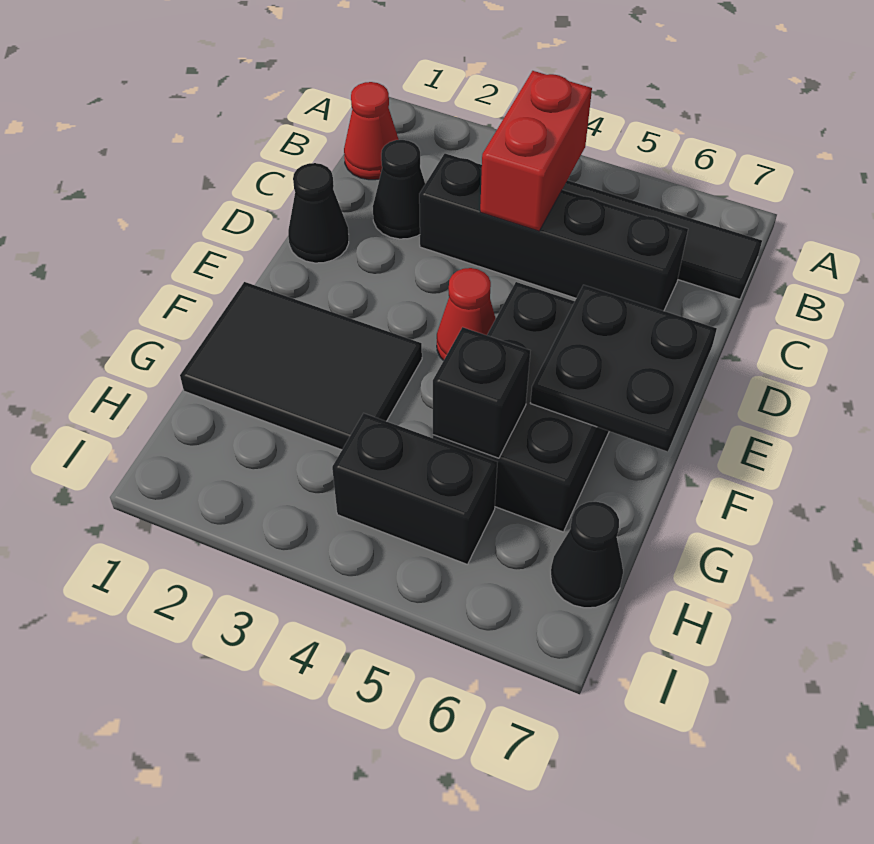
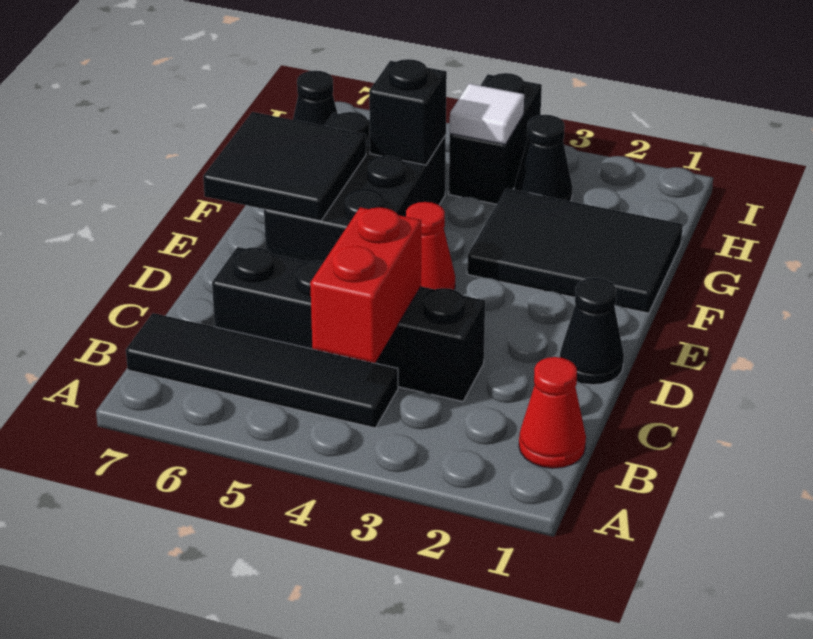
black 1x1 cone [373,140,425,239] -> black 1x1 cone moved to [514,115,572,201]
black 2x2 plate [531,285,717,452] -> black 2x2 tile [203,112,366,221]
black 1x2 brick [332,413,497,564] -> black 1x2 brick turned to [449,73,542,204]
none -> white 1x1 tile [450,84,524,144]

